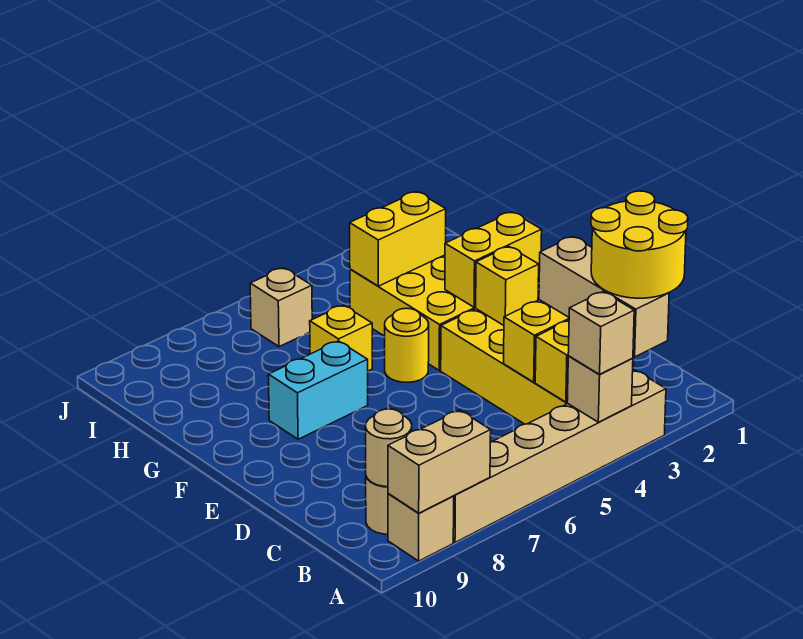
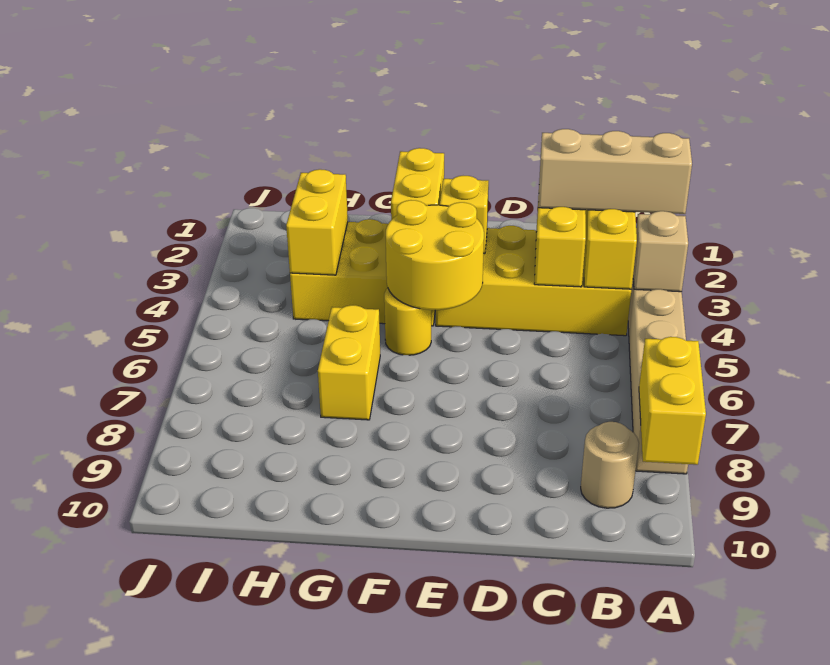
yellow 2x2 round brick [591,191,688,298] -> yellow 2x2 round brick moved to [386,200,484,310]
tan 1x1 brick [568,292,634,374] -> none
tan 1x2 brick [388,410,491,513] -> yellow 1x2 brick [639,337,706,465]
tan 1x1 brick [388,494,454,561] -> none
tan 1x1 round brick [365,409,412,487] -> none
cyan 1x2 brick [268,341,368,439] -> none
yellow 1x1 brick [310,305,372,371] -> yellow 1x2 brick [318,305,380,420]
tan 1x1 brick [250,268,312,347] -> none

